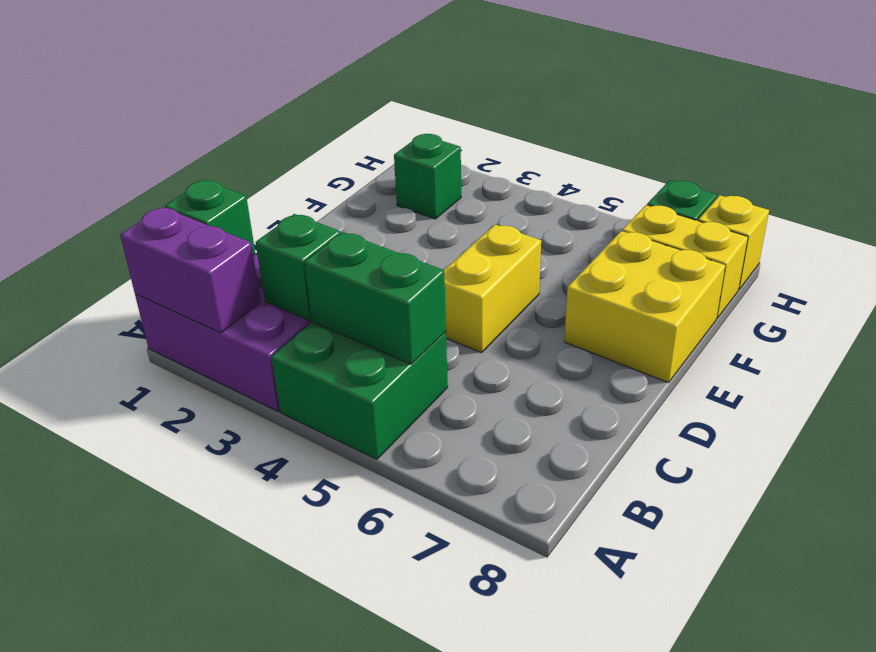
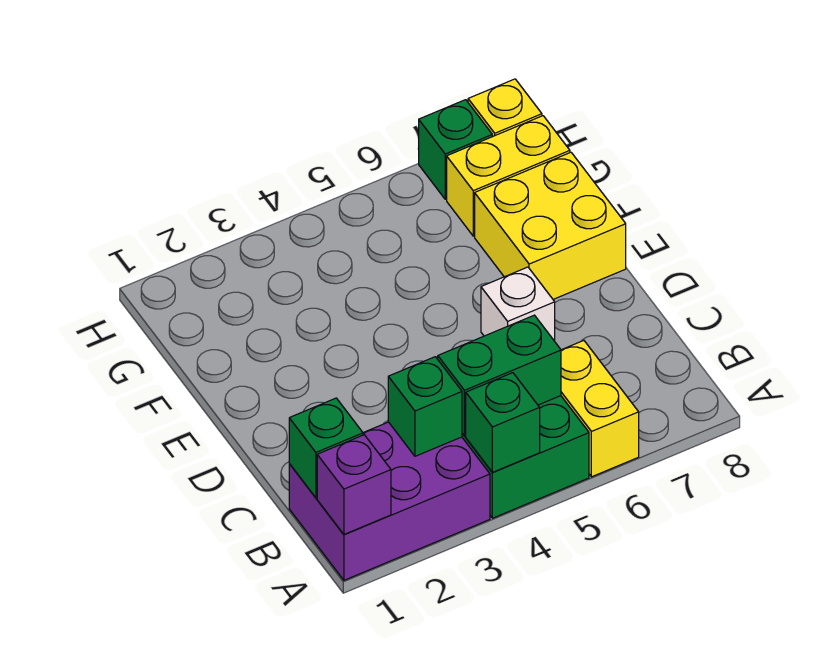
purple 1x2 brick [120,207,261,333] -> purple 1x1 brick [317,435,391,534]
yellow 1x2 brick [444,224,541,353] -> yellow 1x2 brick moved to [561,341,639,477]
none -> white 1x1 brick [481,267,555,341]
green 1x1 brick [394,134,461,219] -> green 1x1 brick moved to [466,373,540,472]

